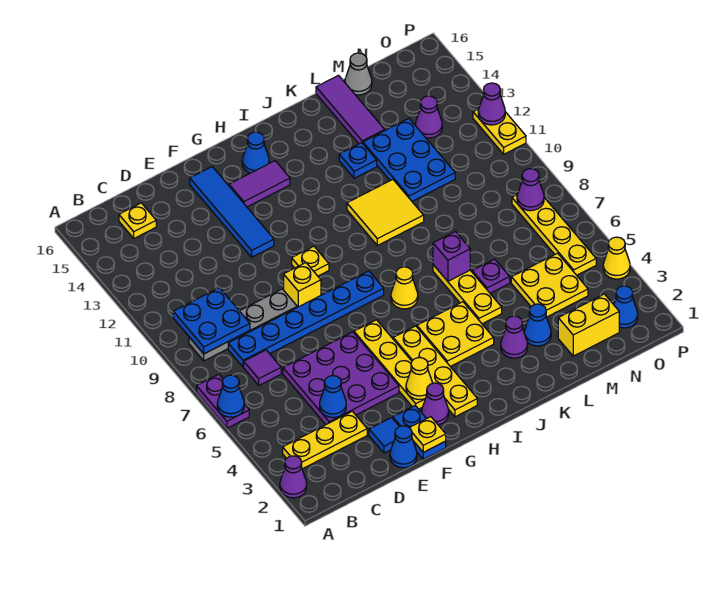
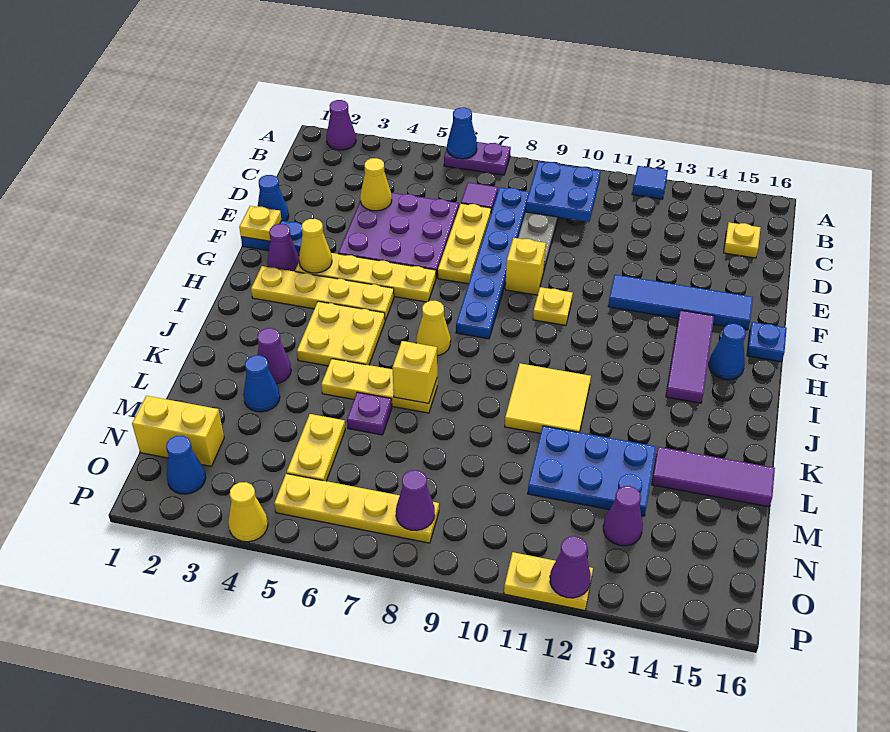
yellow 1x3 plate [283,411,367,469] -> yellow 1x3 plate moved to [438,203,491,284]
blue 1x1 cone [320,376,346,418] -> yellow 1x1 cone [360,158,392,211]
blue 1x1 tile [369,418,399,453] -> blue 1x1 tile moved to [632,166,668,199]
purple 1x2 tile [229,161,290,207] -> purple 1x3 tile [666,310,714,403]
purple 1x1 brick [433,232,470,281] -> yellow 1x1 brick [392,341,437,403]
blue 1x1 plate [339,143,377,178] -> blue 1x1 plate moved to [747,322,787,362]
yellow 1x2 brick [558,294,619,356] -> yellow 1x2 brick turned to [132,396,224,466]
yellow 2x2 plate [511,253,588,317] -> yellow 1x2 plate [287,414,345,481]
grey 1x1 cone [345,53,372,95] -> none

